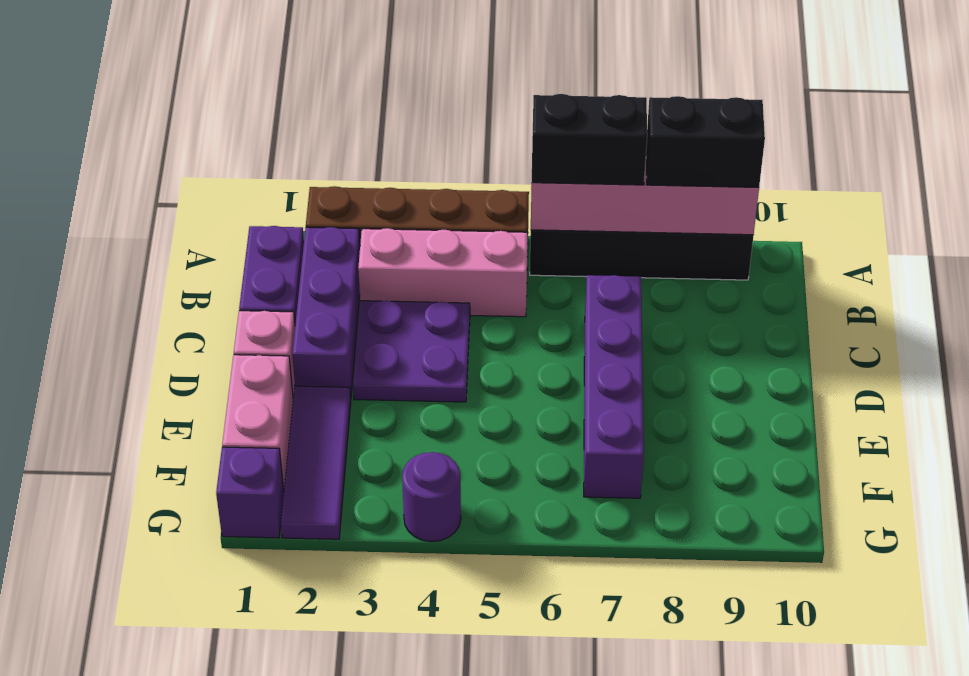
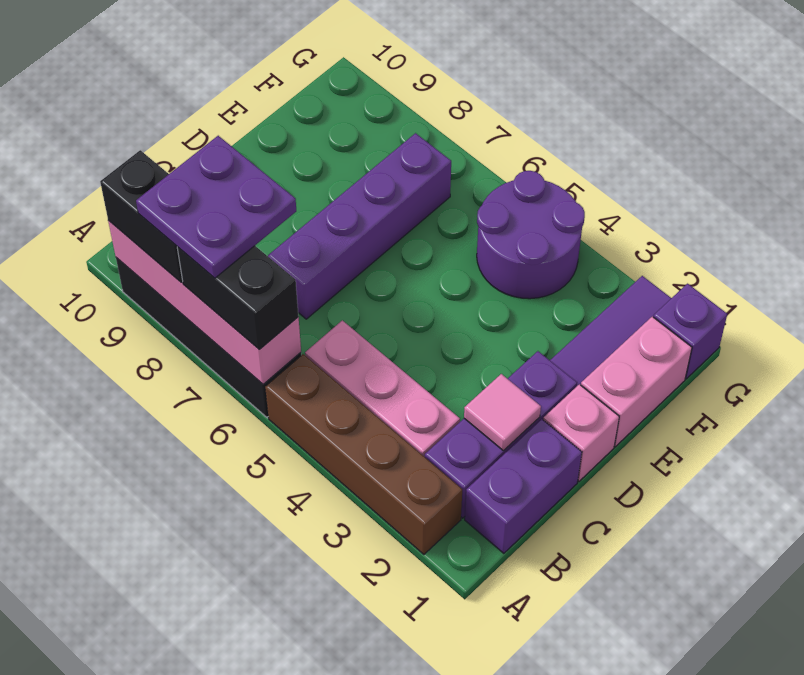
none -> pink 1x1 tile [464,374,541,451]
purple 2x2 plate [353,301,470,402] -> purple 2x2 plate moved to [136,136,296,278]
purple 1x1 round brick [402,452,461,542] -> purple 2x2 round brick [477,171,585,299]

